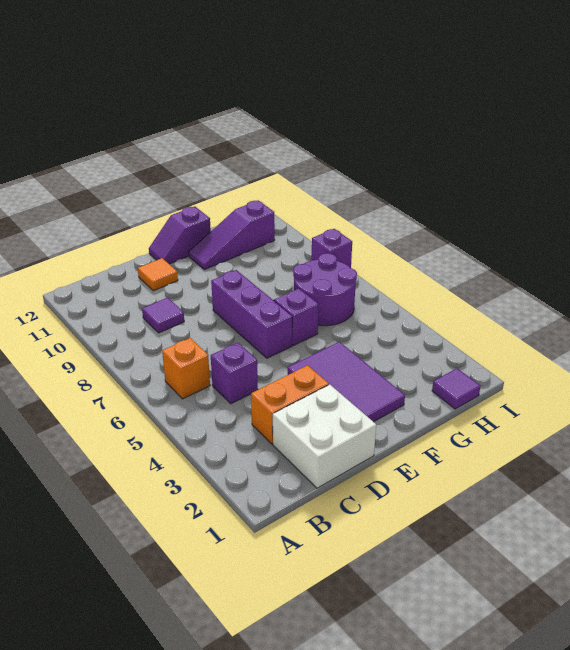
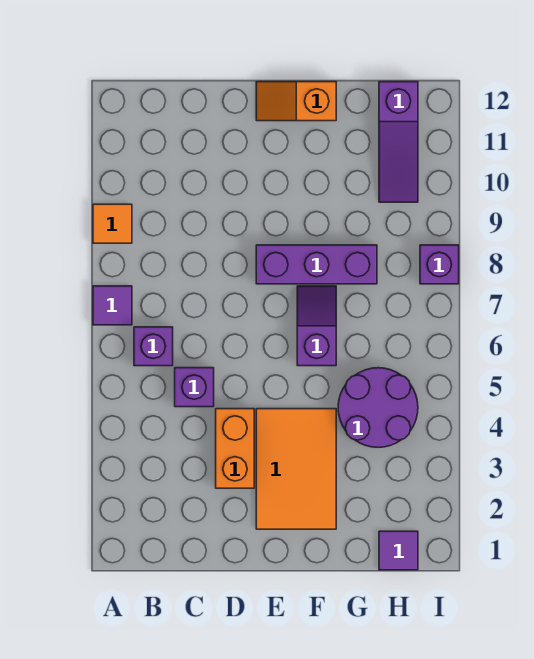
orange 1x1 brick [162,338,210,399] -> purple 1x1 brick [134,327,173,366]
white 2x2 brick [273,385,376,488] -> none
orange 1x2 brick [251,365,329,444] -> orange 1x2 brick turned to [216,409,254,488]
purple 1x1 tile [142,297,184,333] -> purple 1x1 tile moved to [93,286,132,325]
orange 1x1 tile [138,258,178,291] -> orange 1x1 tile moved to [93,204,132,243]
purple 2x3 tile [288,342,405,422] -> orange 2x3 tile [256,409,336,529]
purple 1x3 brick [211,270,292,358] -> purple 1x3 brick turned to [256,245,377,284]
purple 1x2 slope [149,206,211,264] -> orange 1x2 slope [256,82,336,121]
purple 1x3 slope [189,200,275,270] -> purple 1x3 slope turned to [379,82,418,202]
purple 2x2 round brick [293,253,357,326] -> purple 2x2 round brick moved to [338,368,418,447]

